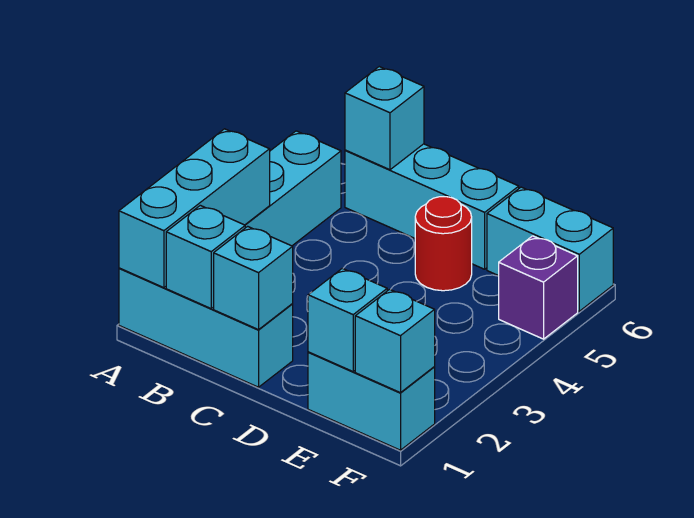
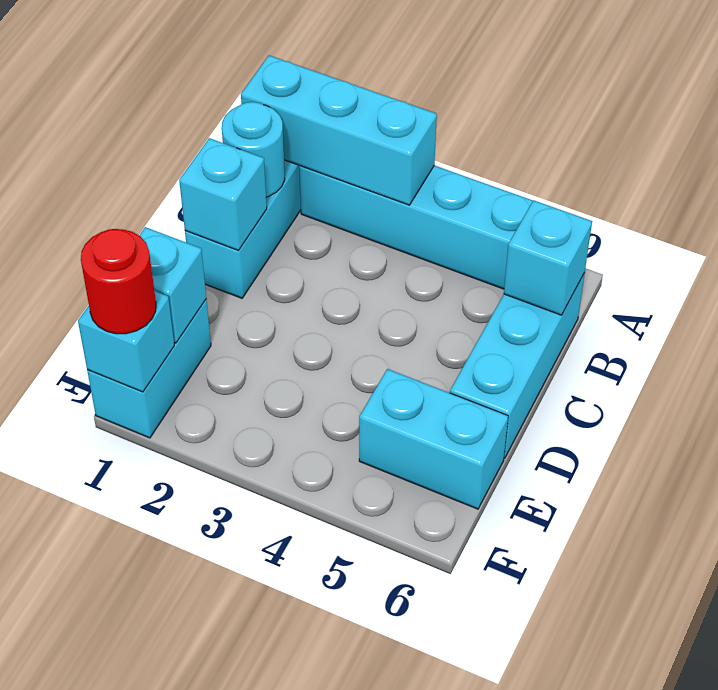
cyan 1x1 brick [166,205,245,308] -> cyan 1x1 round brick [222,102,285,197]
red 1x1 round brick [415,197,472,291] -> red 1x1 round brick moved to [81,229,156,334]
cyan 1x2 brick [487,187,613,311] -> cyan 1x2 brick turned to [359,369,508,509]
purple 1x1 brick [499,236,578,339] -> none

